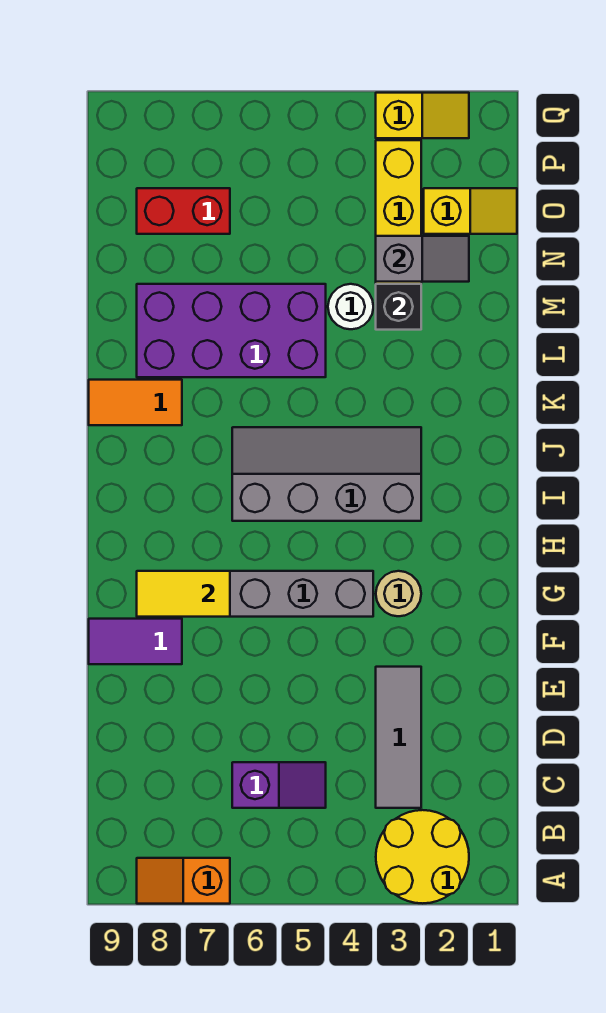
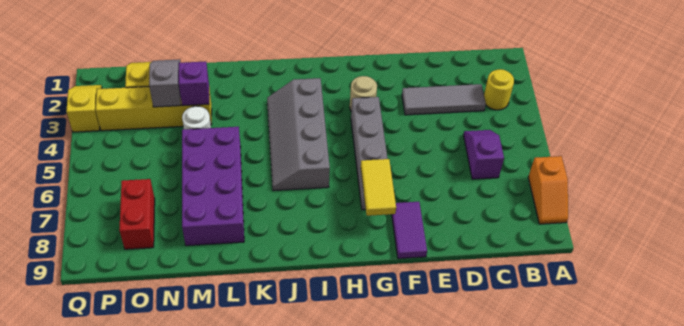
yellow 2x2 round brick [376,810,469,903] -> yellow 1x1 round brick [484,69,514,110]
orange 1x2 tile [89,380,182,425] -> none
black 1x1 brick [376,284,421,330] -> purple 1x1 brick [179,62,209,106]

